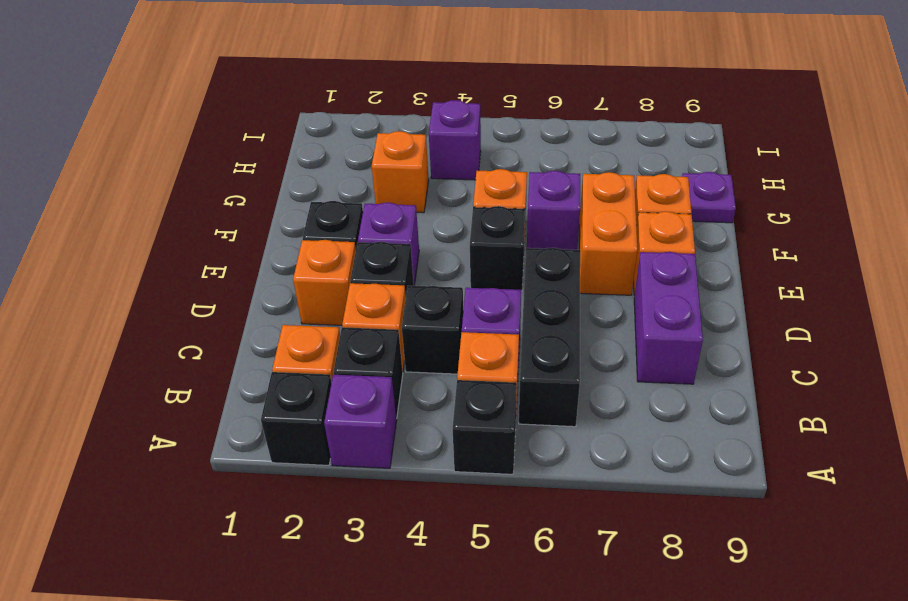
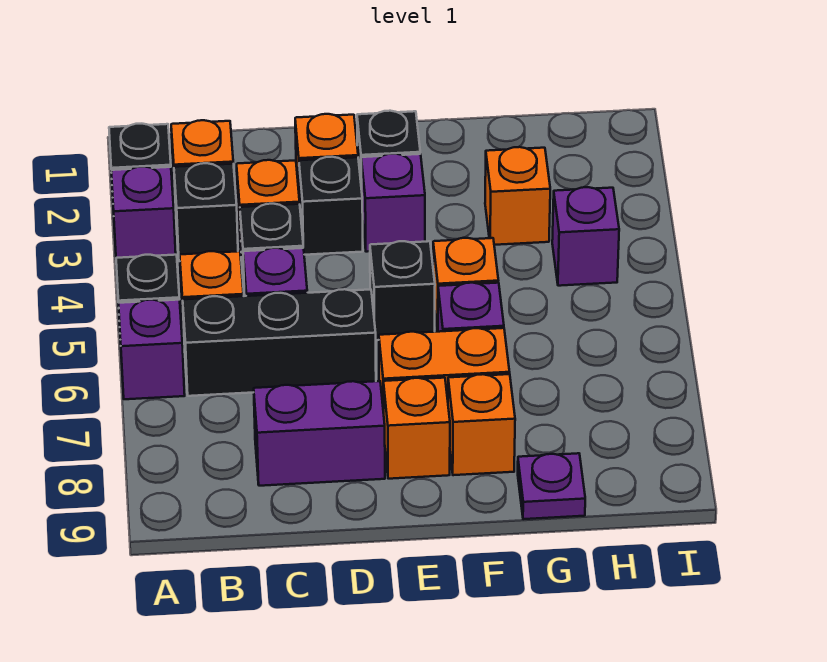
none -> purple 1x1 brick [119,300,185,399]

